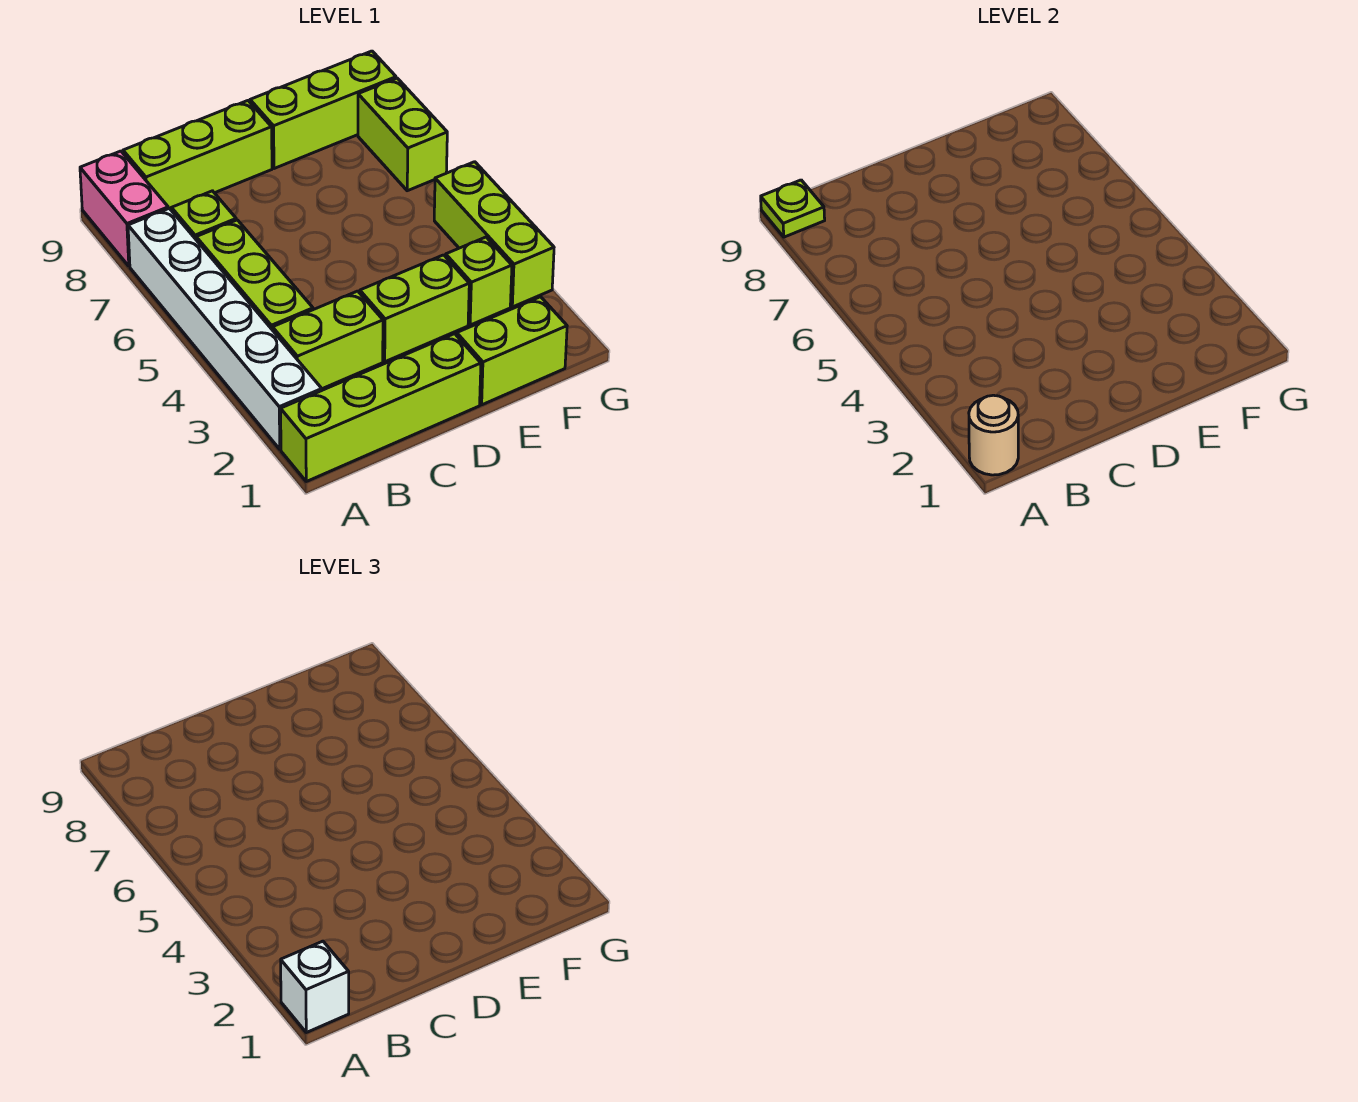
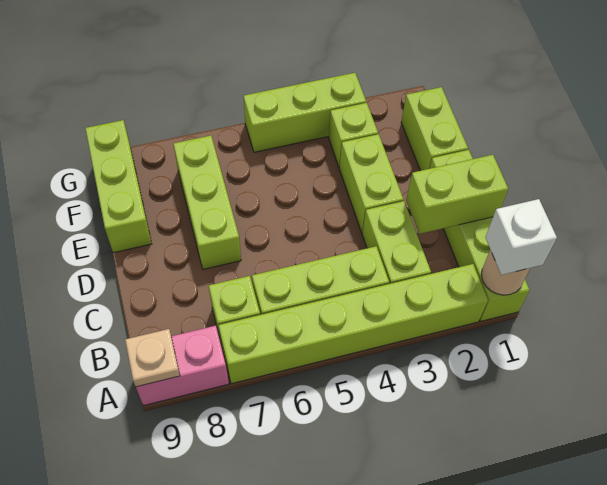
white 1x6 brick [128,208,322,449] -> lime 1x6 brick [218,264,488,384]
lime 1x1 plate [761,180,825,237] -> tan 1x1 plate [125,329,180,387]
lime 1x3 brick [123,101,272,210] -> lime 1x3 brick moved to [173,136,241,269]
lime 1x2 brick [358,78,447,191] -> lime 1x2 brick moved to [406,155,508,234]

